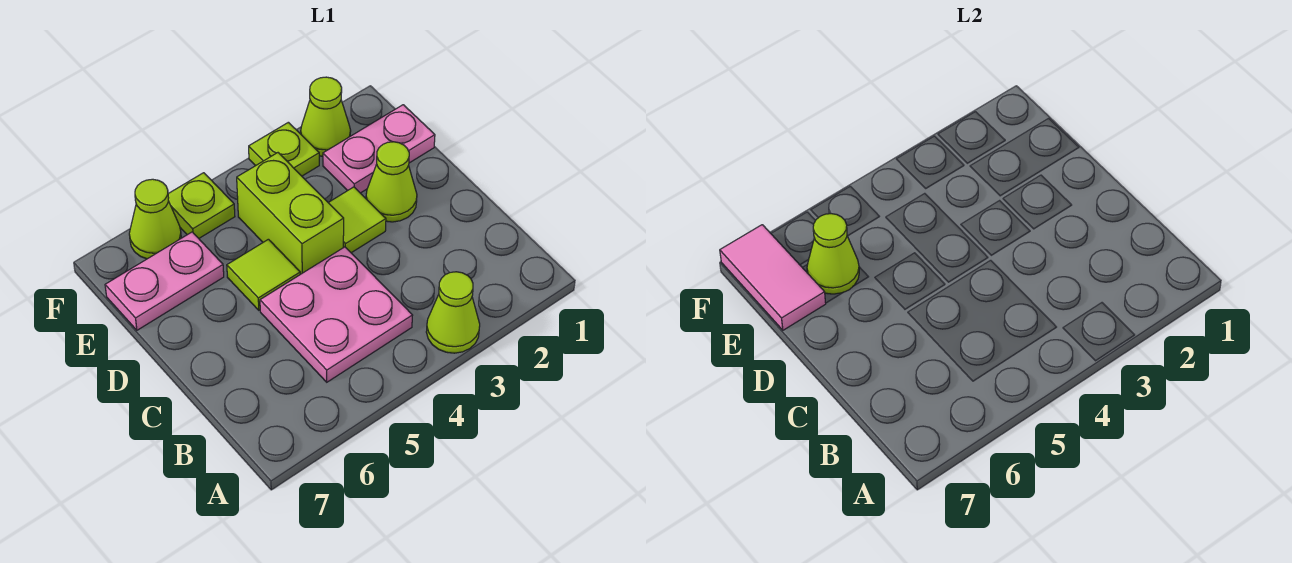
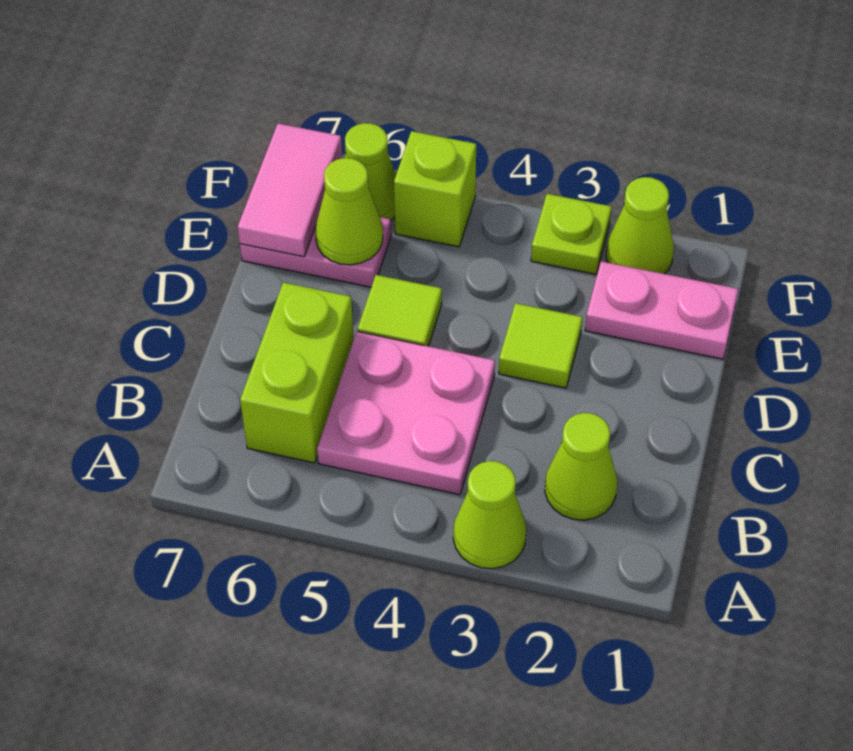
lime 1x1 cone [366,142,417,222] -> lime 1x1 cone moved to [545,413,617,520]
lime 1x2 brick [237,153,344,274] -> lime 1x2 brick moved to [240,282,354,463]
lime 1x1 plate [168,173,235,238] -> lime 1x1 brick [394,131,476,247]

